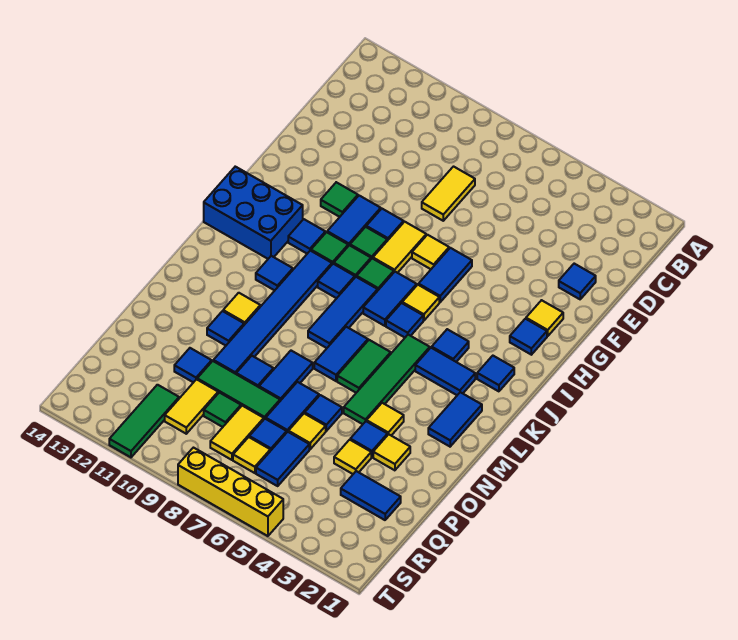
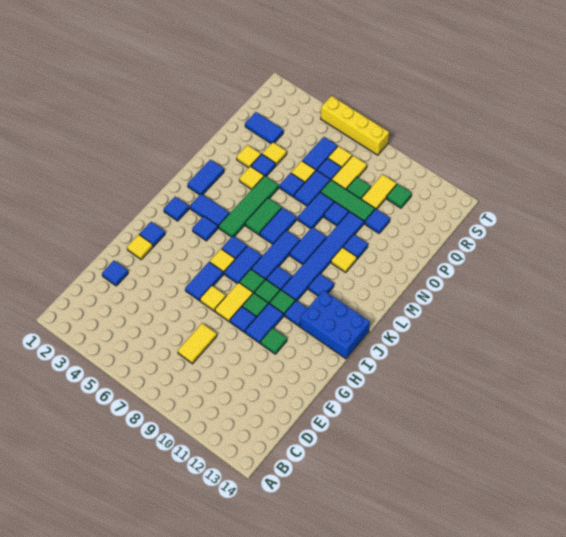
none -> blue 1x2 tile [290,227,326,265]
green 1x3 tile [109,385,179,457] -> green 1x1 tile [387,184,412,208]

